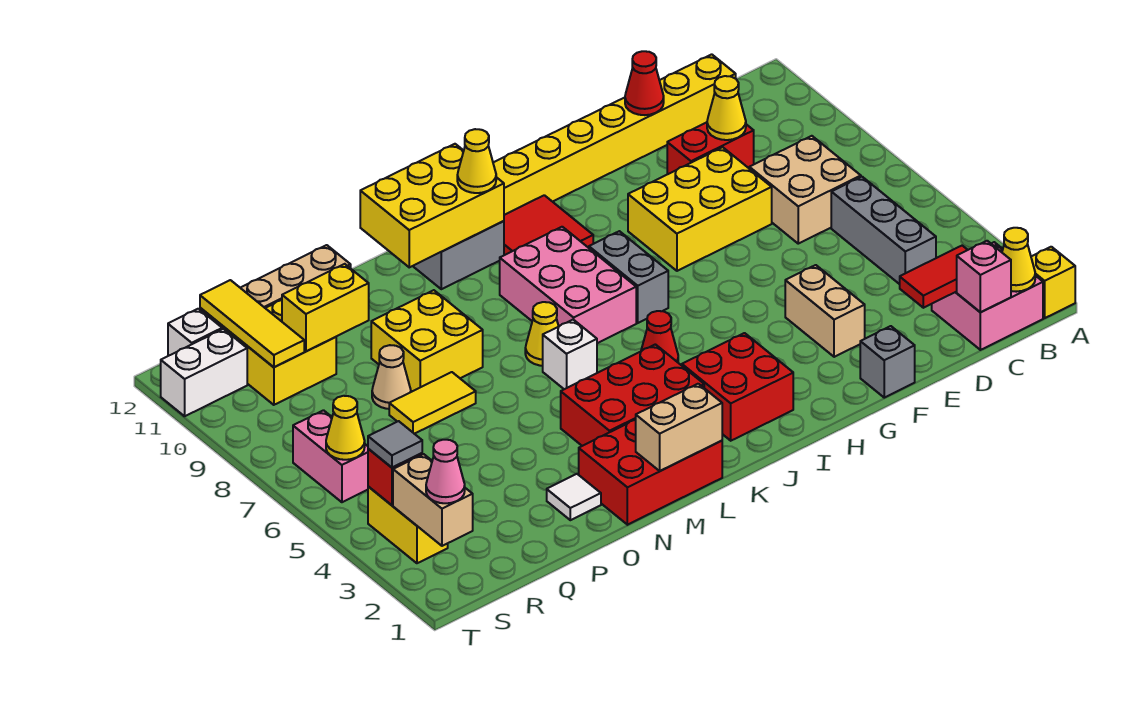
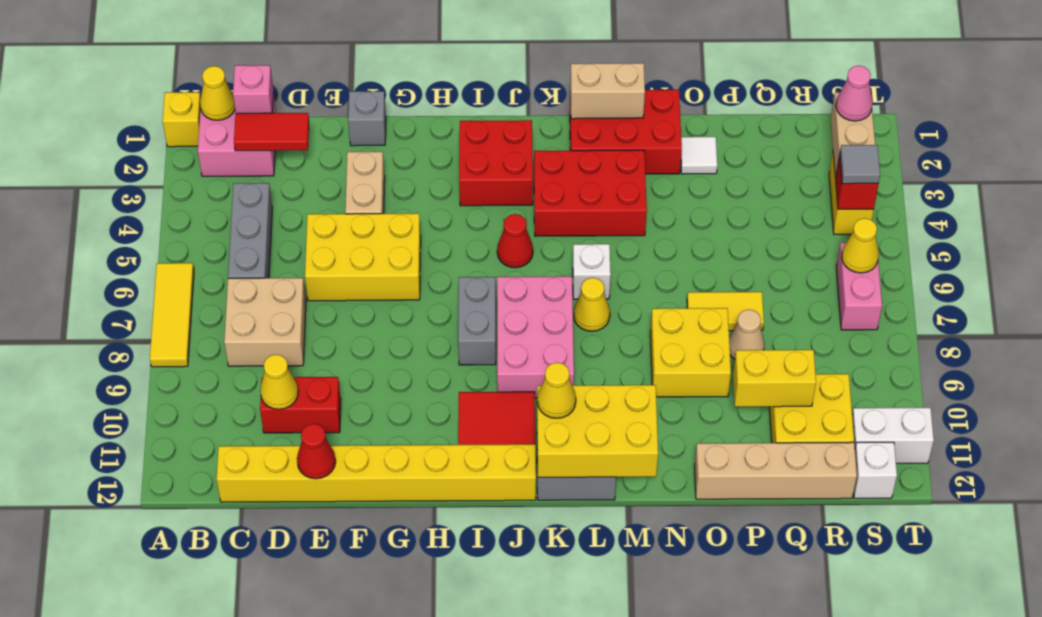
yellow 2x3 brick [628,147,772,271] -> yellow 2x3 brick moved to [305,213,421,301]
yellow 1x3 tile [200,280,304,367] -> yellow 1x3 tile moved to [150,263,194,367]

